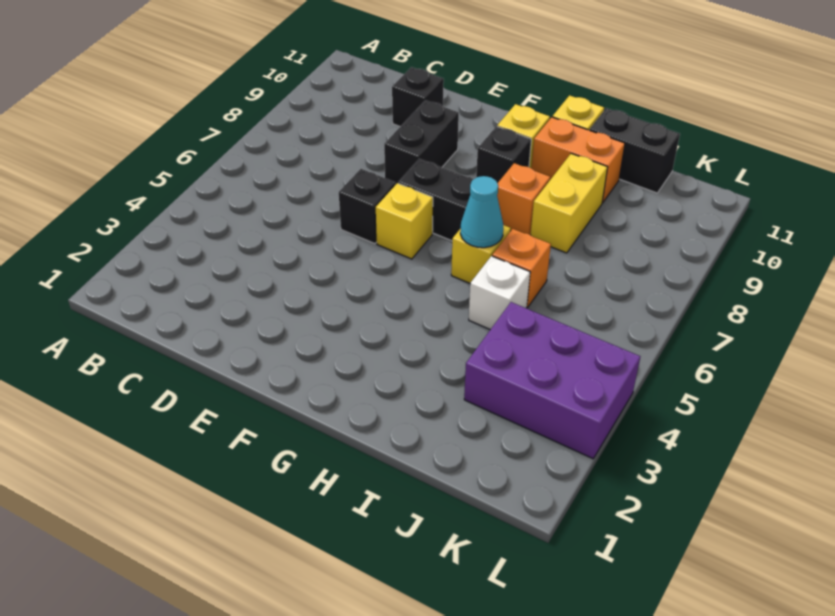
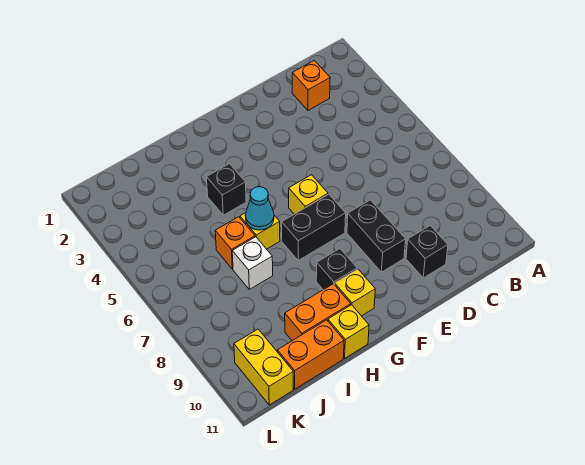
black 1x1 brick [339,169,396,244] -> black 1x1 brick moved to [207,164,246,215]
orange 1x1 brick [497,163,550,235] -> orange 1x1 brick moved to [292,61,330,110]
white 1x1 brick [469,256,530,330] -> white 1x1 brick moved to [232,237,273,289]
yellow 1x2 brick [531,153,608,253] -> yellow 1x2 brick moved to [234,329,293,405]
black 1x2 brick [590,108,680,193] -> orange 1x2 brick [277,320,344,389]
purple 2x3 brick [464,302,640,459] -> none

